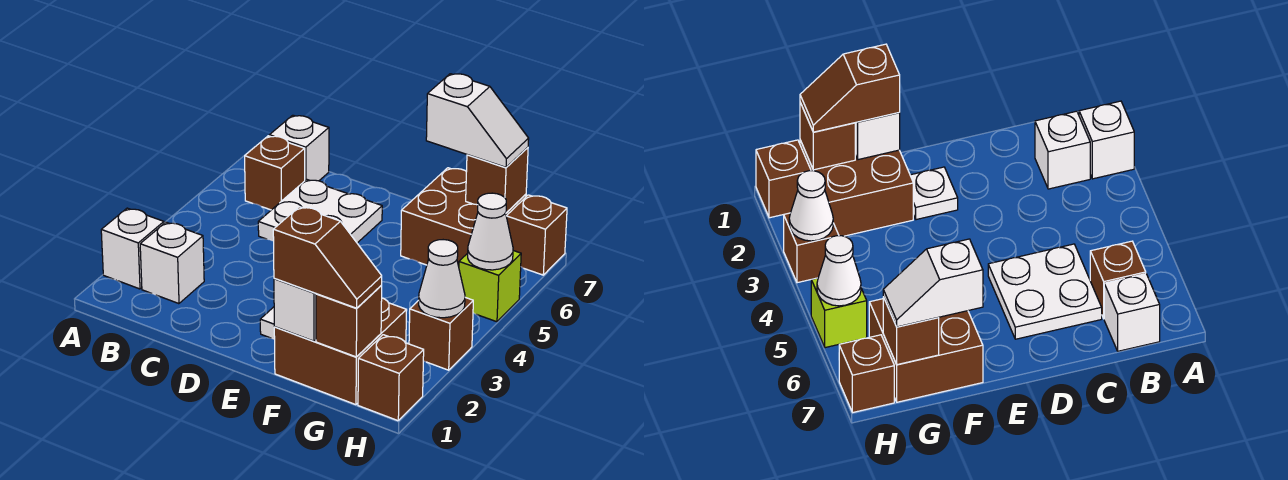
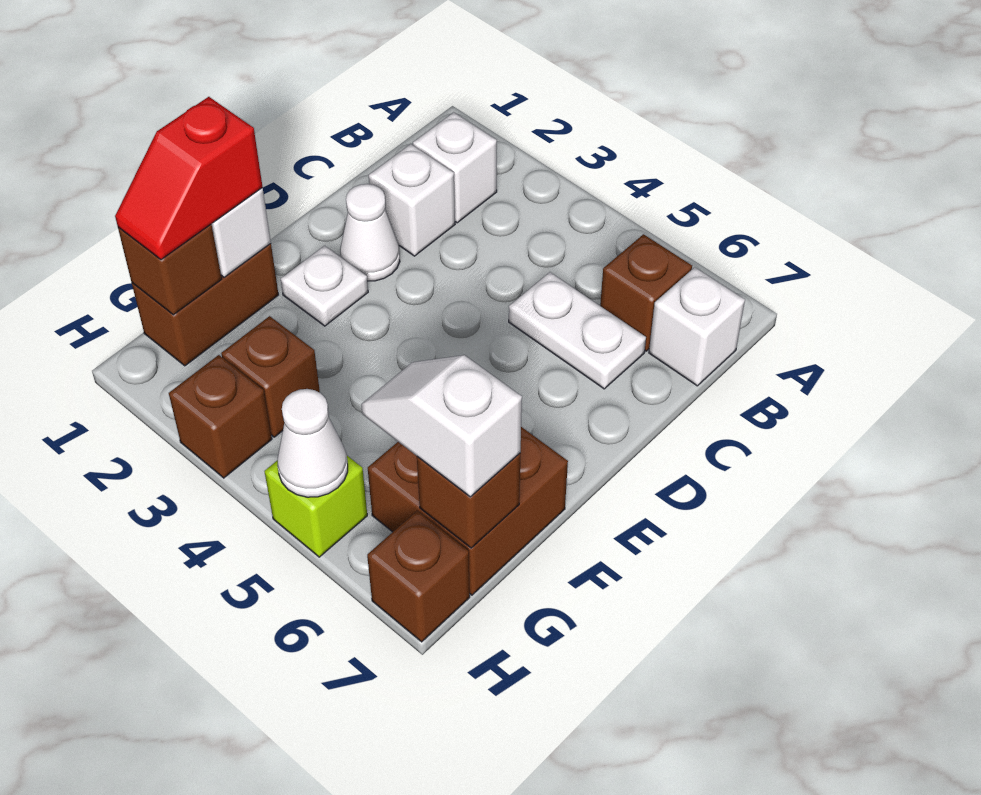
white 1x1 brick [101,208,164,289] -> white 1x1 brick moved to [369,144,455,256]
white 2x2 plate [258,179,382,243] -> white 1x2 plate [509,272,646,389]
brown 2x2 brick [274,298,407,405] -> brown 1x2 brick [132,244,279,366]
brown 1x2 slope [273,207,382,308] -> red 1x2 slope [115,97,262,260]
white 1x2 slope [426,74,529,167] -> white 1x2 slope turned to [361,355,522,497]
brown 1x1 brick [358,335,424,421] -> brown 1x1 brick moved to [221,316,320,437]
white 1x1 cone [419,240,465,318] -> white 1x1 cone moved to [340,184,400,281]

